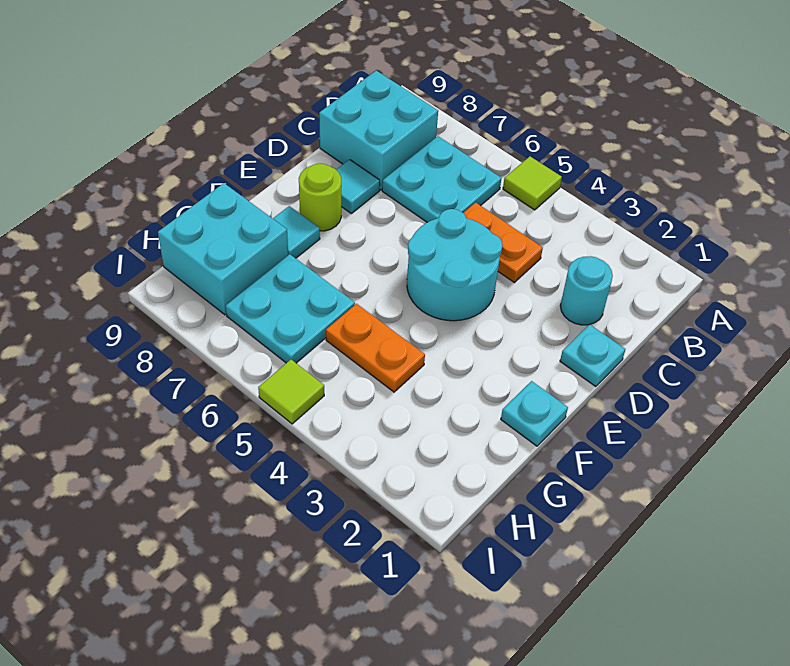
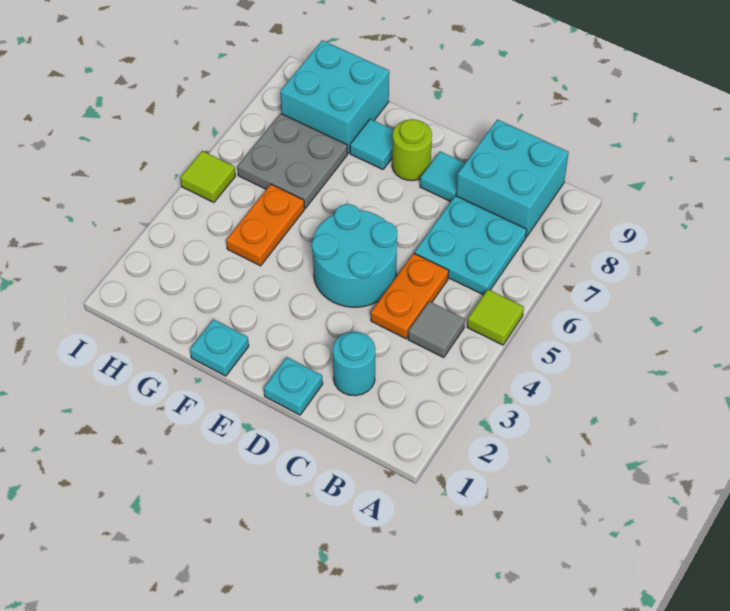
none -> grey 1x1 tile [408,301,465,358]
cyan 2x2 plate [226,254,355,363] -> grey 2x2 plate [237,113,348,208]

